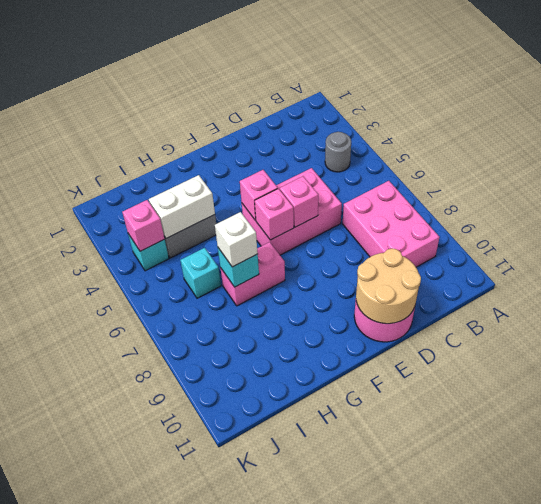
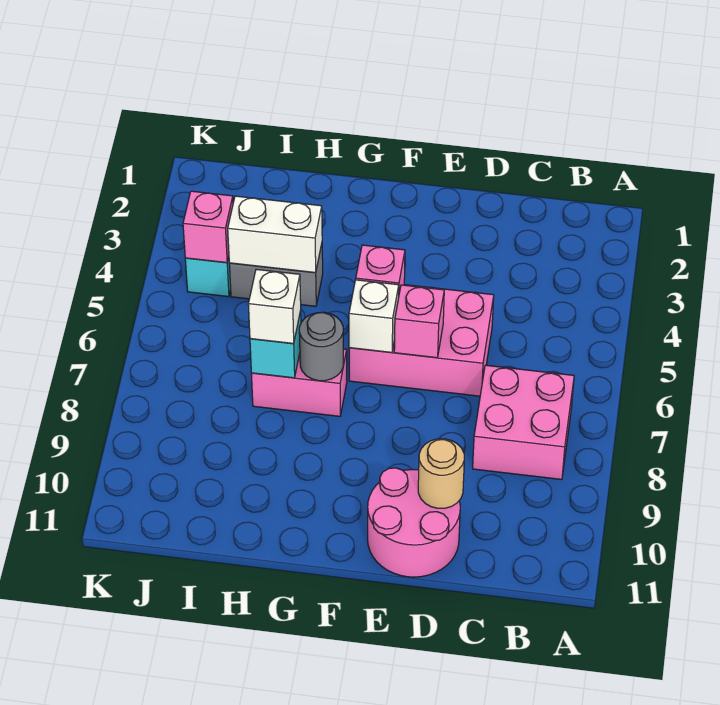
grey 1x1 round brick [325,132,351,172] -> grey 1x1 round brick moved to [299,312,343,381]
pink 2x3 brick [343,181,439,267] -> pink 2x2 brick [473,365,574,480]
tan 2x2 round brick [356,249,421,324] -> tan 1x1 round brick [418,439,464,508]
pink 1x1 brick [255,189,294,240] -> white 1x1 brick [349,280,399,352]
cyan 1x1 brick [180,248,221,298] -> none

